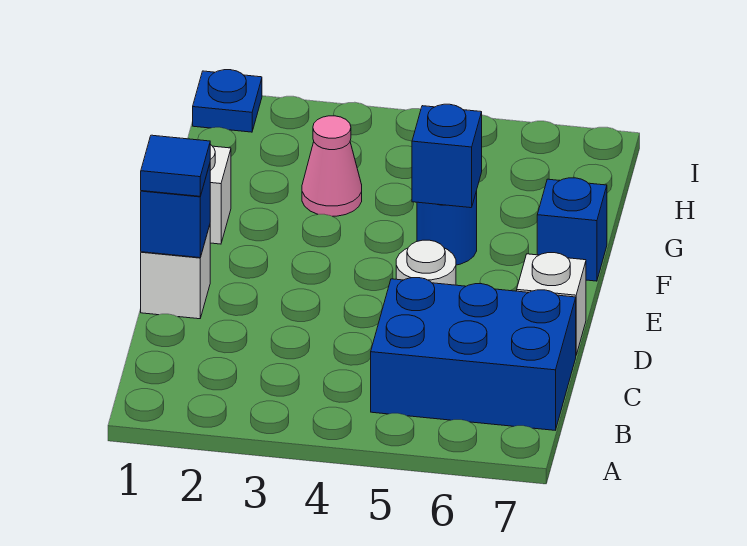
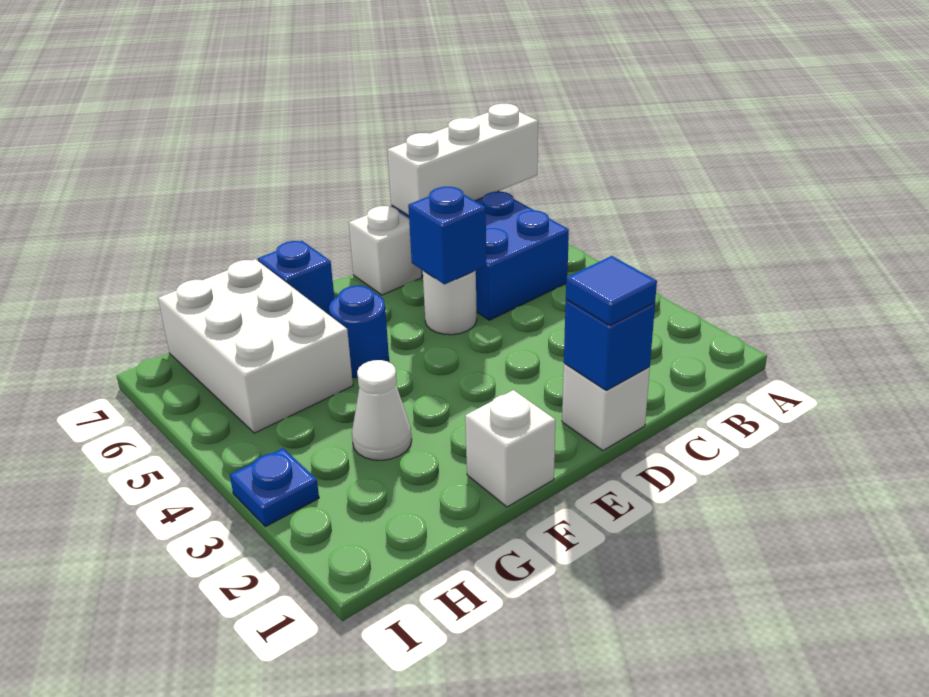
none -> white 1x3 brick [387,104,538,216]
blue 1x1 brick [412,104,482,208] -> blue 1x1 brick moved to [408,187,486,284]
pink 1x1 cone [302,116,362,216] -> white 1x1 cone [352,360,412,460]
none -> white 2x3 brick [158,259,353,433]
blue 1x1 plate [193,70,262,132] -> blue 1x1 plate moved to [230,448,319,527]

